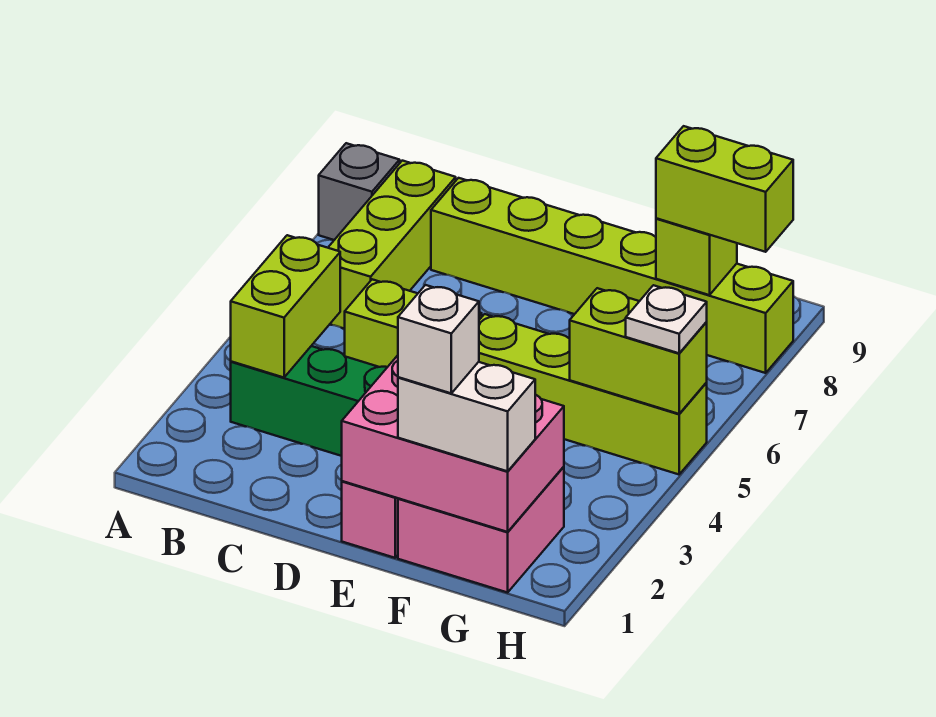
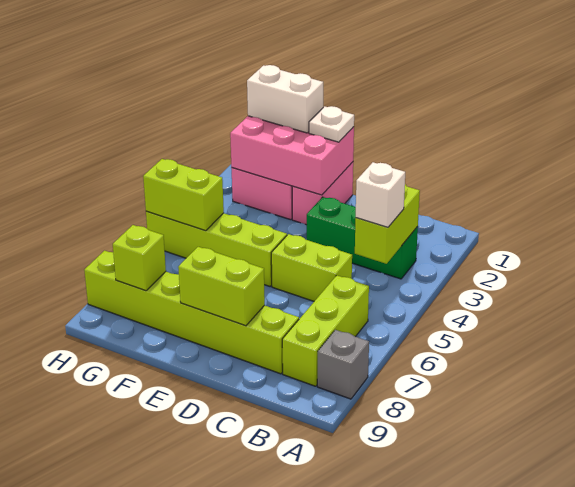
white 1x1 brick [398,285,479,393] -> white 1x1 brick moved to [356,162,405,227]
lime 1x2 brick [656,126,793,252] -> lime 1x2 brick moved to [178,247,265,326]
white 1x1 plate [626,285,707,353] -> white 1x1 plate moved to [309,106,354,142]

